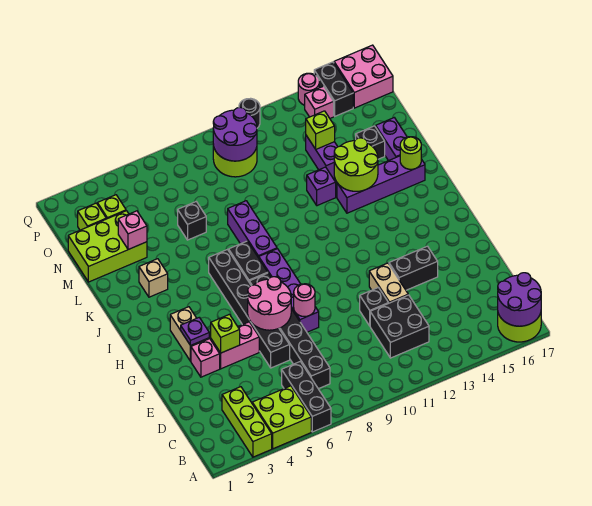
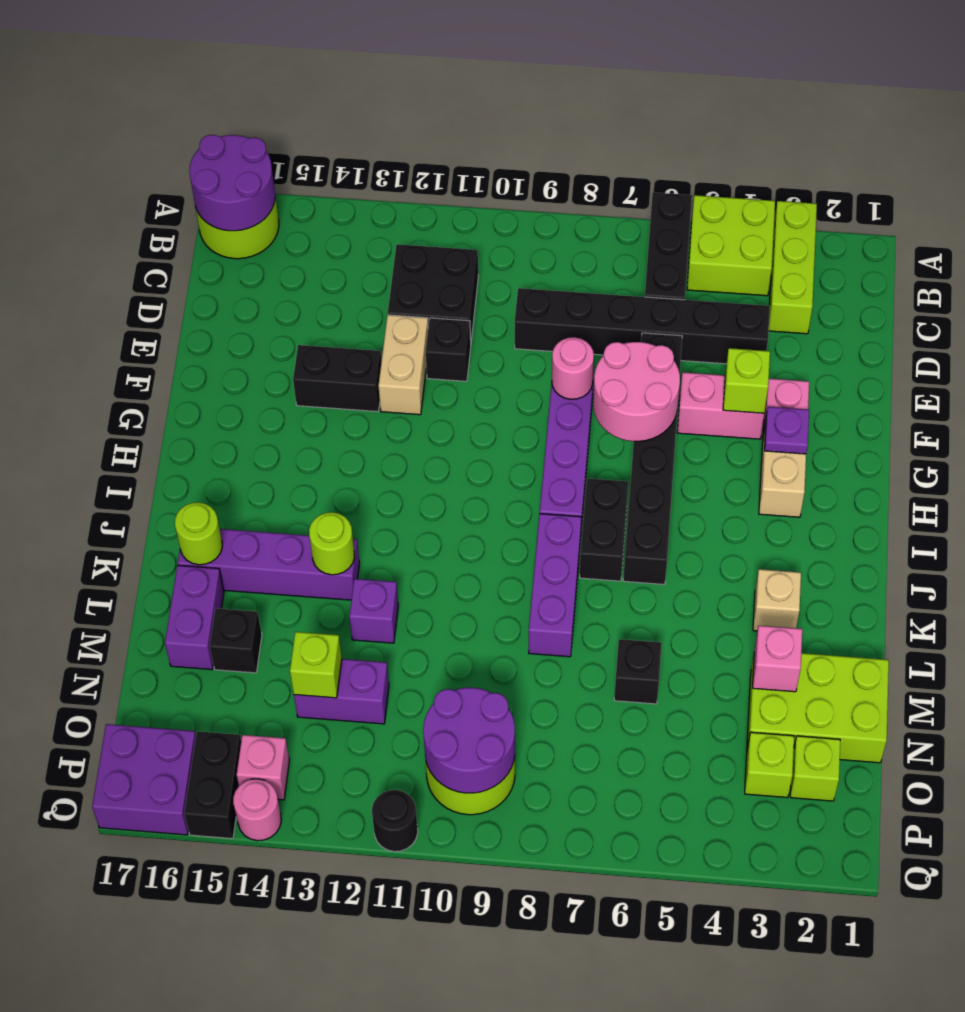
black 1x6 brick [249,273,330,389] -> black 1x6 brick turned to [515,288,770,364]
lime 2x2 round brick [334,138,378,191] -> lime 1x1 round brick [309,512,355,575]
purple 1x2 brick [306,136,338,178] -> purple 1x2 brick turned to [294,659,389,724]
pink 2x2 brick [334,45,393,108] -> purple 2x2 brick [92,724,196,835]

